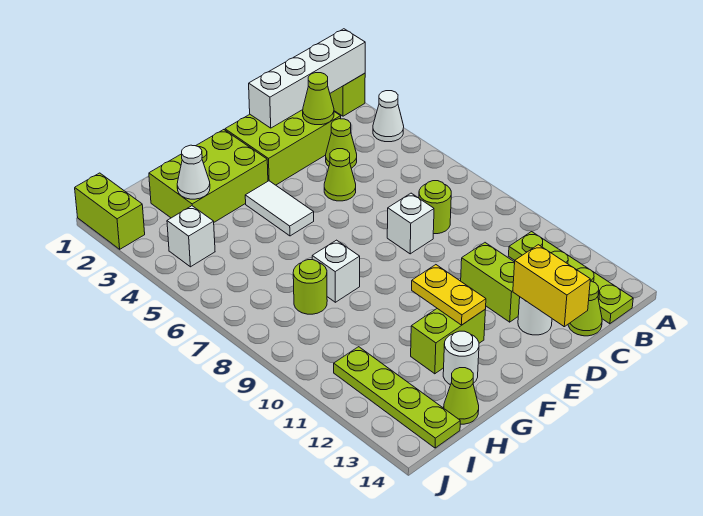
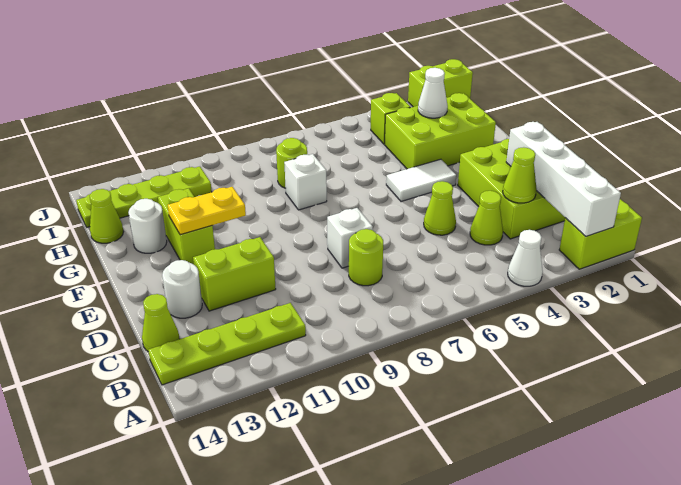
yellow 1x2 brick [513,245,590,327] -> none
lime 2x3 brick [149,130,268,222] -> lime 2x3 brick turned to [384,93,496,169]
white 1x1 brick [167,206,215,267] -> lime 1x1 brick [371,93,410,144]

